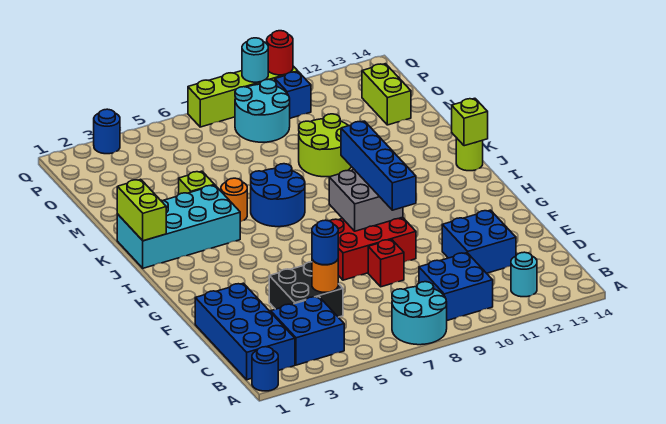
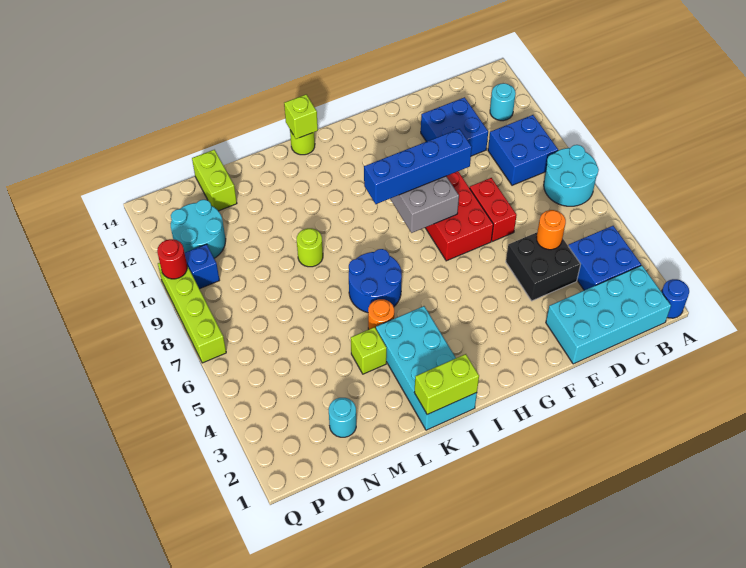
blue 2x4 brick [195,283,295,380] -> cyan 2x4 brick [546,265,671,364]
blue 1x1 round brick [312,220,338,265] -> none
red 1x1 brick [368,239,404,287] -> red 1x2 brick [470,178,517,241]
lime 2x2 round brick [299,114,351,177] -> lime 1x1 round brick [297,228,323,267]
lime 1x2 brick [362,64,411,125] -> lime 1x2 brick turned to [192,150,237,211]
cyan 2x2 round brick [235,79,290,142] -> cyan 2x2 round brick moved to [171,200,226,258]
blue 1x1 round brick [94,109,120,154] -> none
cyan 1x1 round brick [242,38,268,82] -> cyan 1x1 round brick moved to [329,398,356,437]

